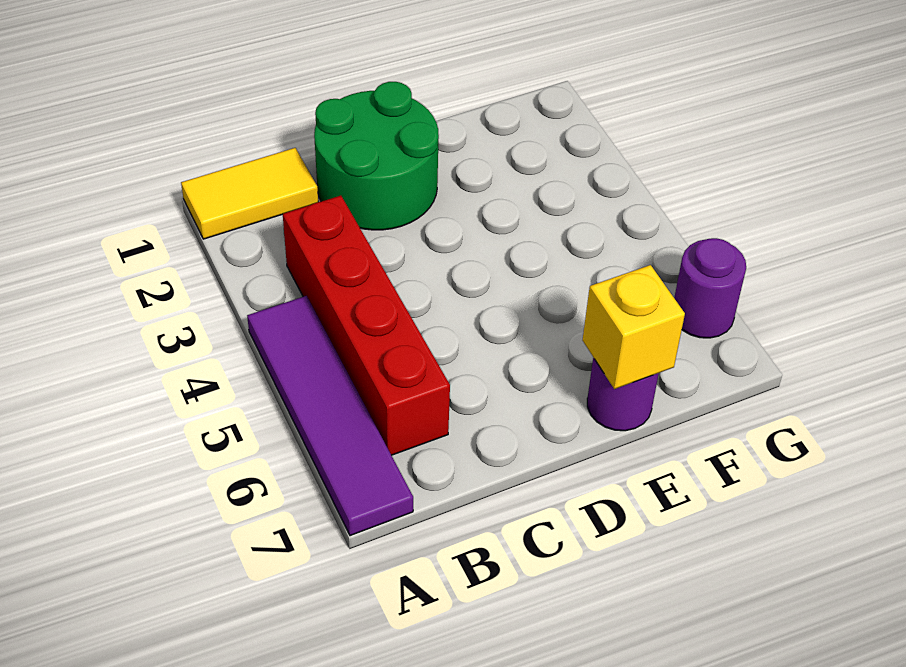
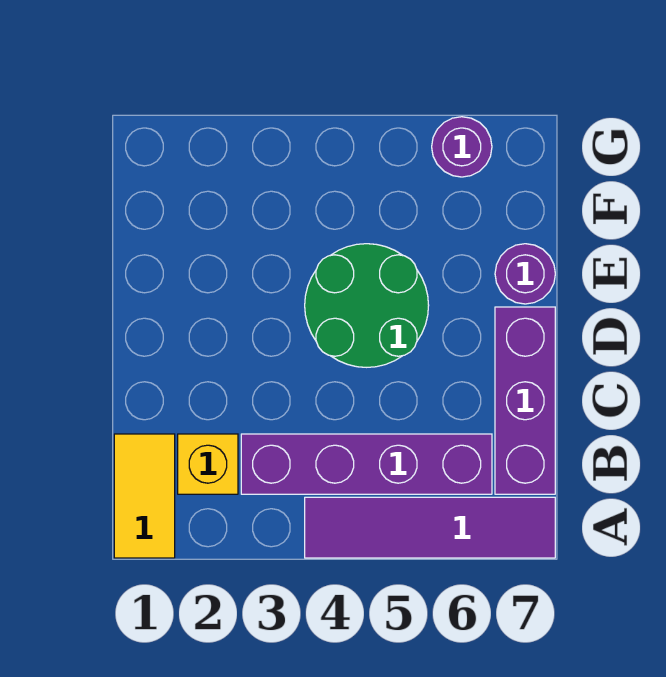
red 1x4 brick [283,196,450,455] -> purple 1x4 brick [241,434,492,494]
none -> purple 1x3 brick [495,307,555,494]
green 2x2 round brick [314,82,439,230] -> green 2x2 round brick moved to [305,244,429,367]
yellow 1x1 brick [583,265,685,389] -> yellow 1x1 brick moved to [178,434,238,494]

